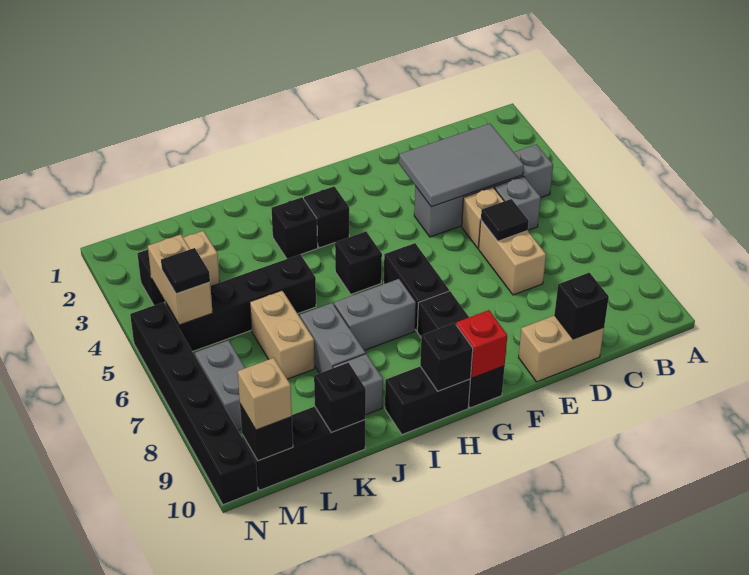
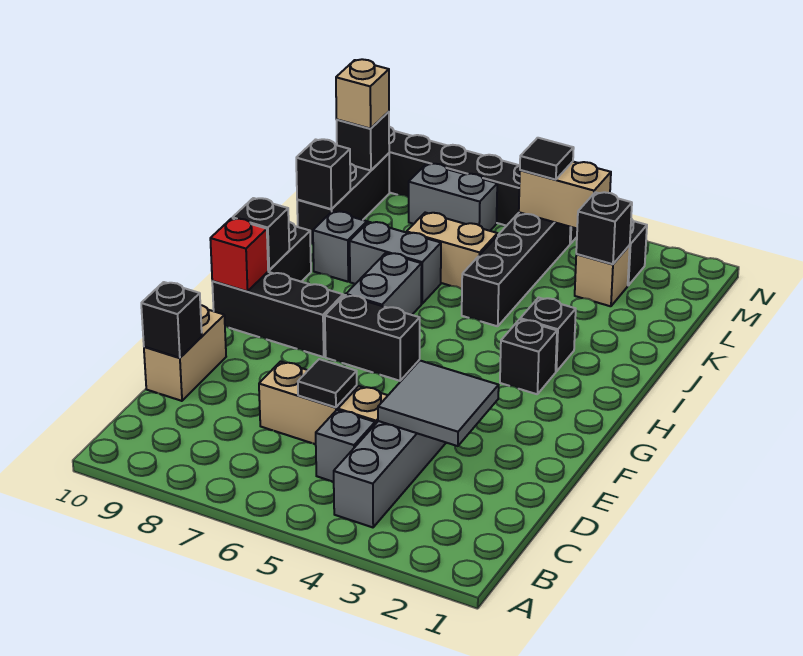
grey 2x3 tile [399,124,524,207] -> grey 2x2 tile [378,361,499,446]
black 1x1 brick [335,232,382,294] -> black 1x1 brick moved to [576,192,632,264]

